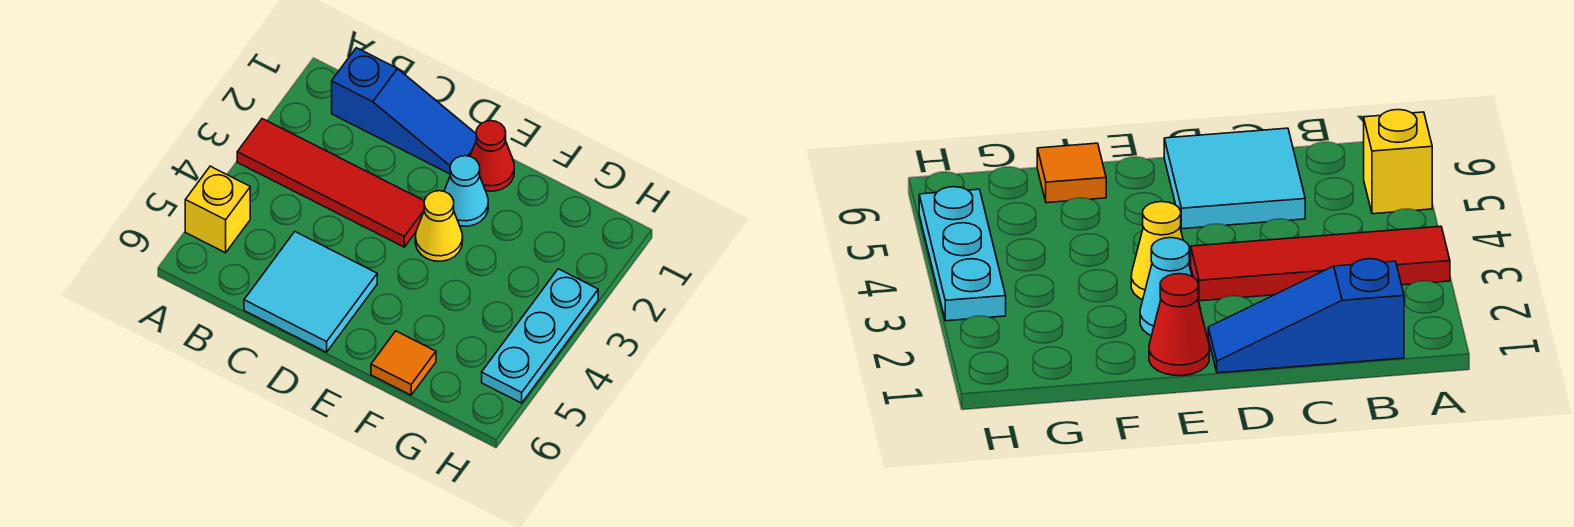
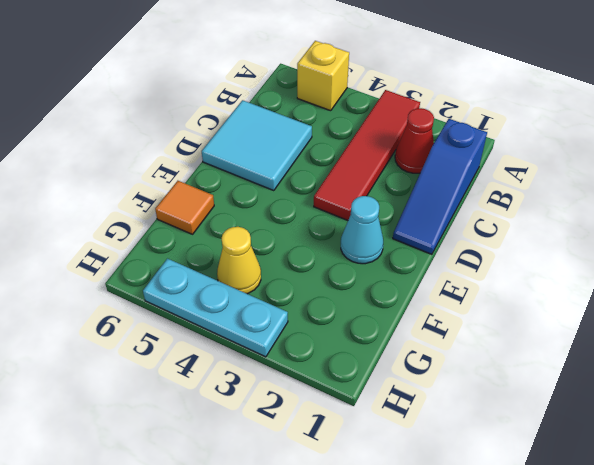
red 1x1 cone [470,121,514,191] -> red 1x1 cone moved to [395,108,434,173]
yellow 1x1 cone [415,191,463,261] -> yellow 1x1 cone moved to [217,227,261,294]

